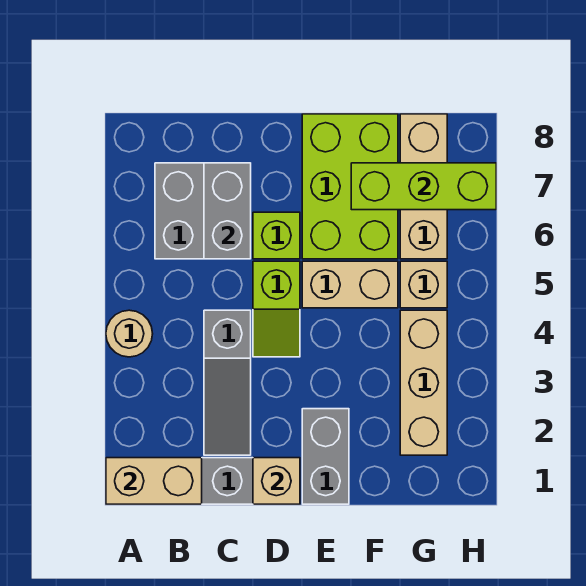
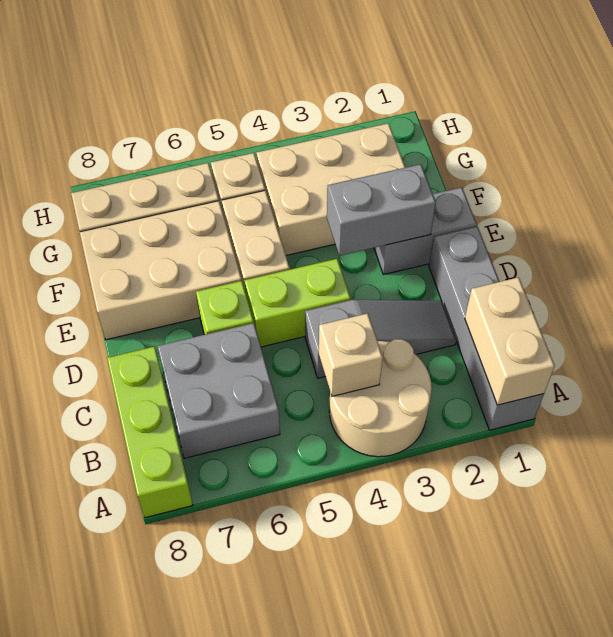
tan 1x1 round brick [106,310,153,357] -> tan 2x2 round brick [329,339,432,457]
grey 1x2 brick [204,163,251,259] -> grey 1x2 brick moved to [327,164,436,256]
tan 1x1 brick [253,458,300,504] -> tan 1x1 brick moved to [319,313,383,396]
lime 1x2 slope [253,261,300,357] -> lime 1x2 brick [244,259,351,347]
lime 2x3 brick [302,114,398,259] -> tan 2x3 brick [80,201,242,340]
lime 1x3 brick [351,163,496,210] -> lime 1x3 brick moved to [107,346,193,518]
tan 1x3 brick [400,310,447,455] -> tan 2x3 brick [257,123,405,255]

